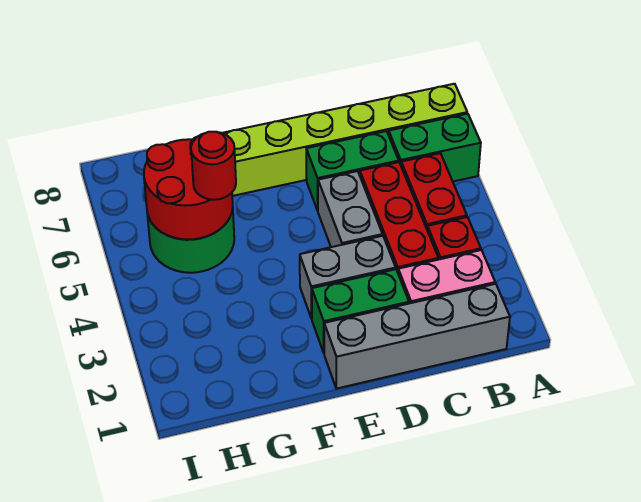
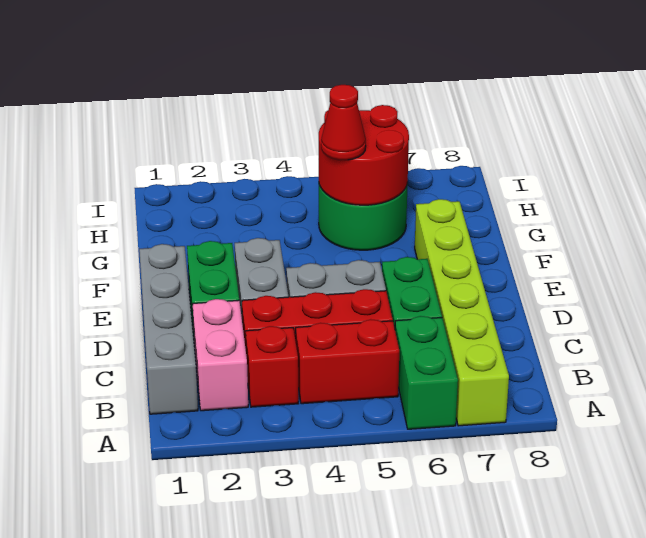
red 1x1 round brick [191,132,236,200] -> red 1x1 cone [321,85,366,160]

